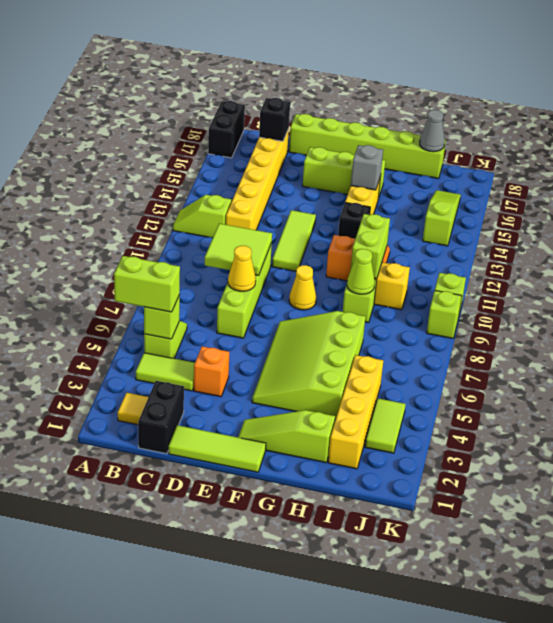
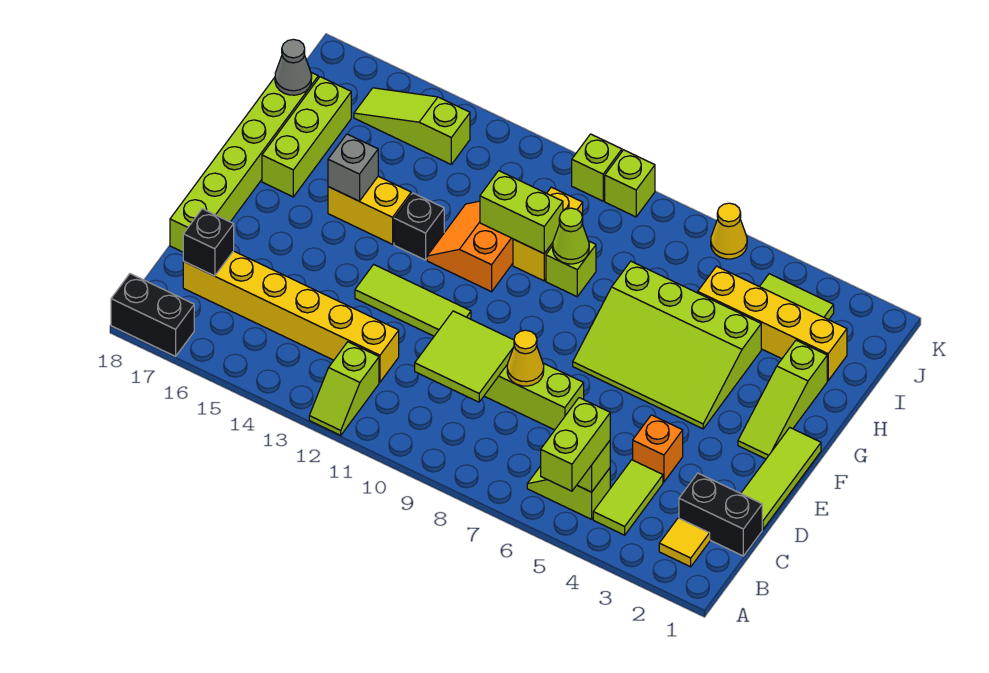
lime 1x3 brick [303,147,385,199] -> lime 1x3 brick moved to [262,77,351,197]
yellow 1x1 cone [289,265,316,310] -> yellow 1x1 cone moved to [711,203,747,259]

